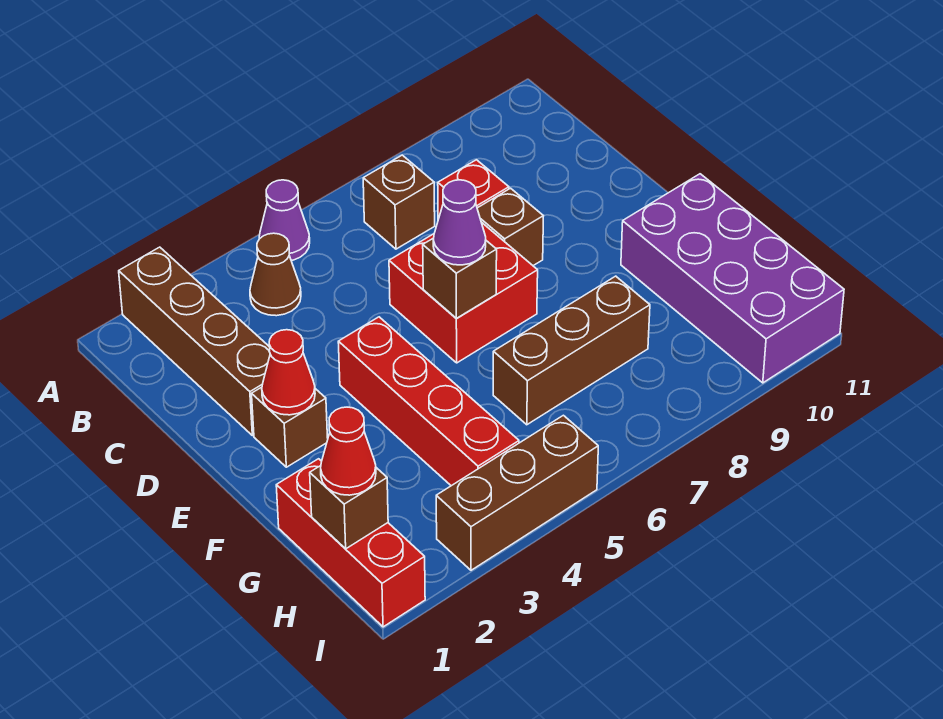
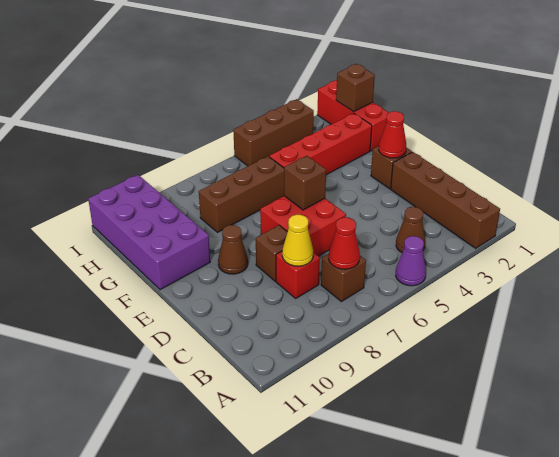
none -> yellow 1x1 cone [282,215,313,266]
red 1x4 brick [338,317,519,486] -> red 1x4 brick turned to [269,113,372,175]
purple 1x1 cone [433,180,486,265] -> none
none -> brown 1x1 cone [218,225,248,274]
red 1x1 cone [321,407,376,495] -> red 1x1 cone moved to [329,217,360,269]

